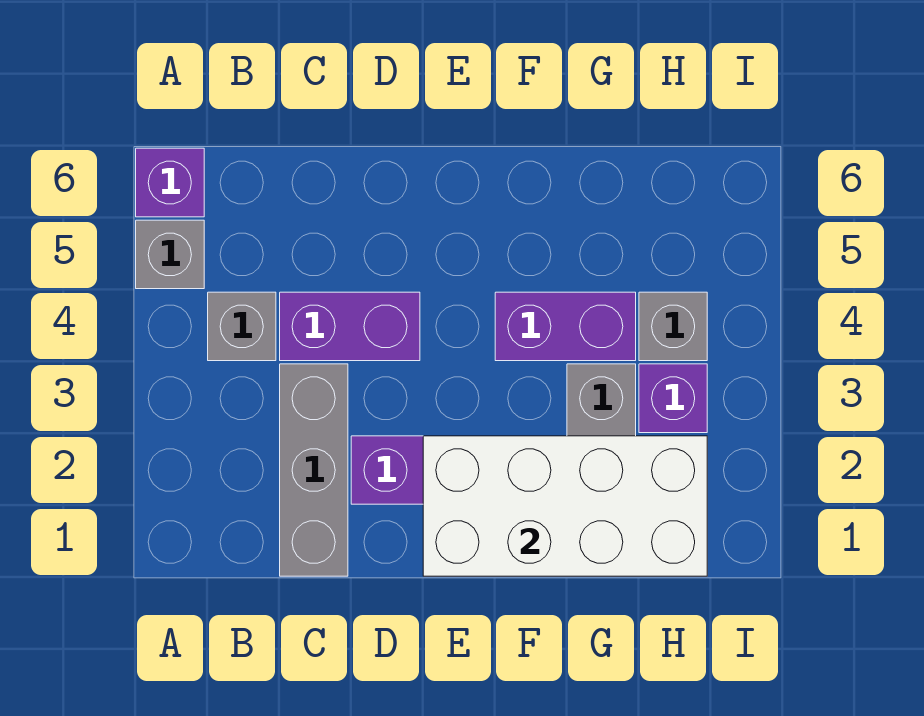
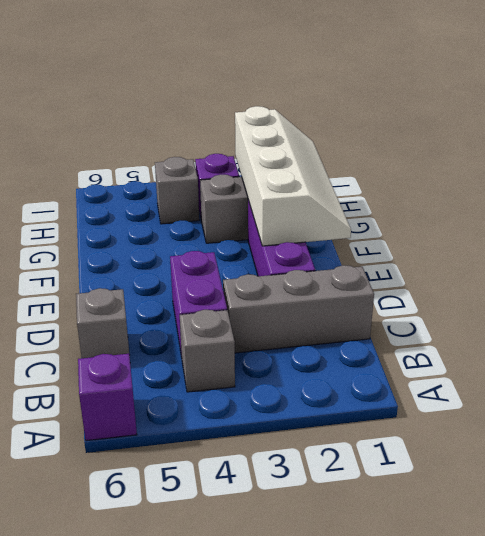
grey 1x1 brick [136,220,204,289] -> grey 1x1 brick moved to [76,288,129,358]
white 2x4 brick [423,436,707,576] -> white 2x4 slope [235,106,351,246]
purple 1x2 brick [495,292,636,361] -> none

